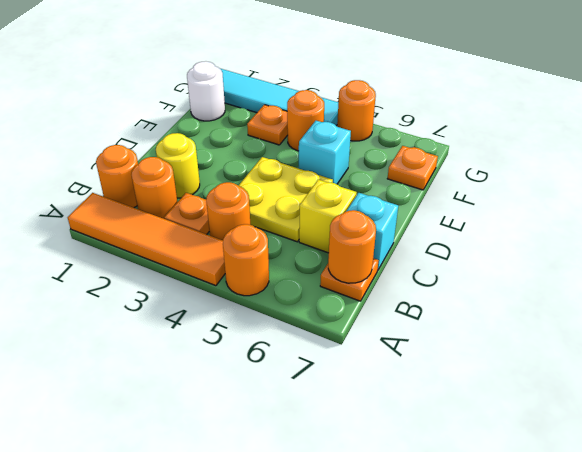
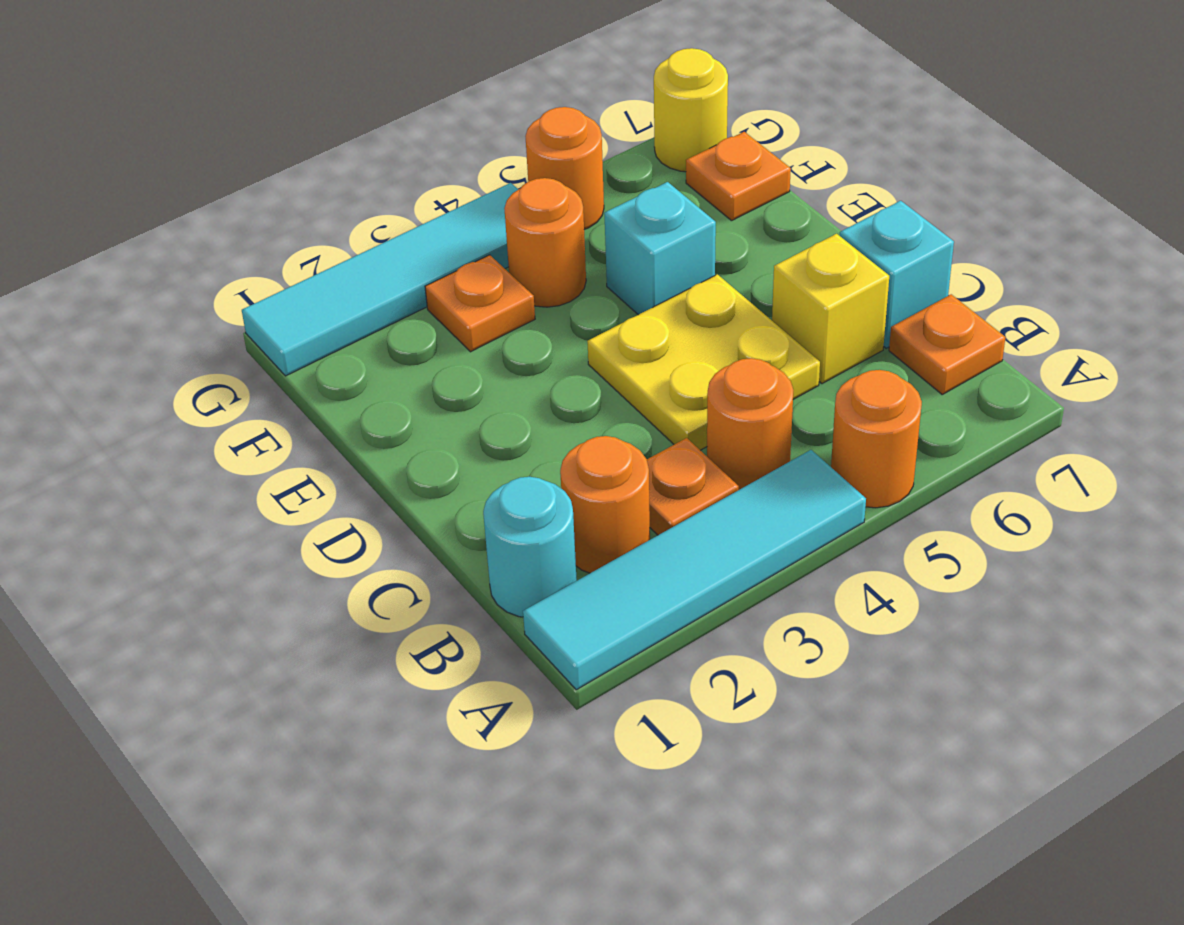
orange 1x4 tile [68,193,225,286] -> cyan 1x4 tile [523,450,866,690]
orange 1x1 round brick [96,145,138,208] -> cyan 1x1 round brick [483,477,577,617]
orange 1x1 round brick [328,210,376,283] -> none
yellow 1x1 round brick [156,133,200,198] -> yellow 1x1 round brick moved to [654,48,728,172]
white 1x1 round brick [187,61,225,121] -> none

